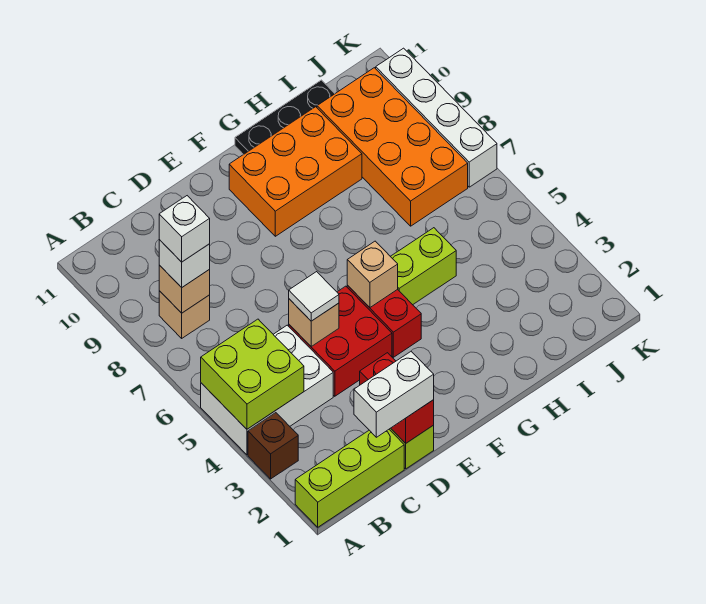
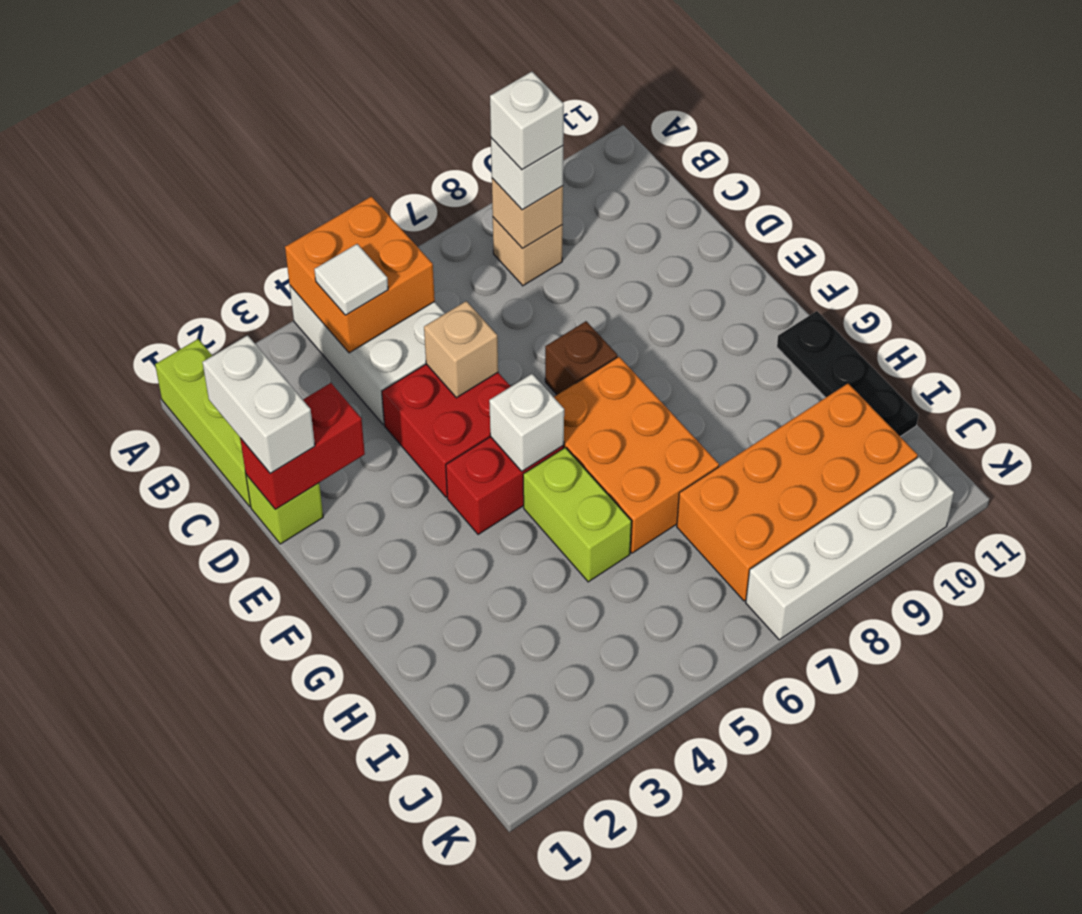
brown 1x1 brick [248,413,298,479] -> brown 1x1 brick moved to [545,321,617,395]
lime 2x2 brick [201,319,304,429] -> orange 2x2 brick [285,196,435,353]
white 1x1 tile [289,272,339,321] -> white 1x1 tile moved to [314,244,388,315]
tan 1x1 brick [347,241,398,307] -> white 1x1 brick [489,374,564,471]
orange 2x3 brick [229,107,362,236] -> orange 2x3 brick moved to [554,357,719,553]

